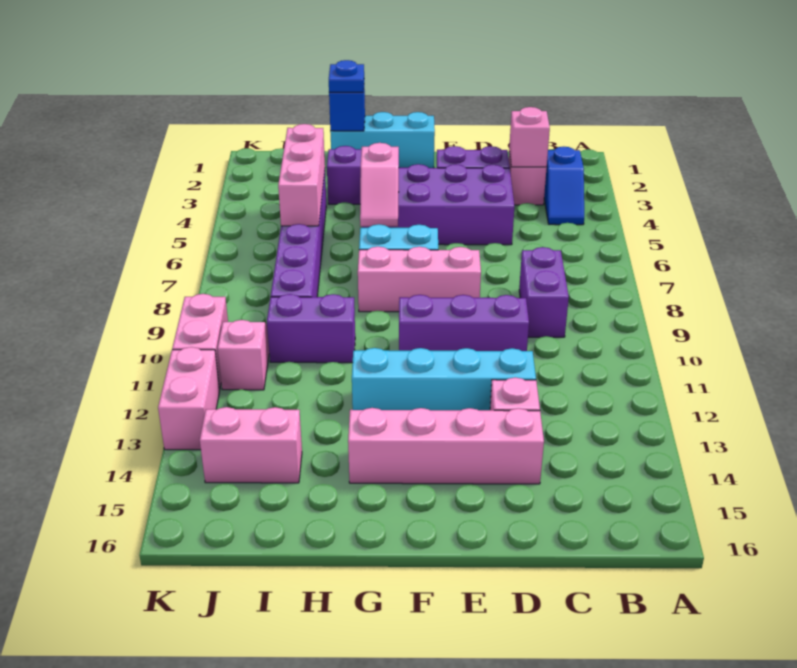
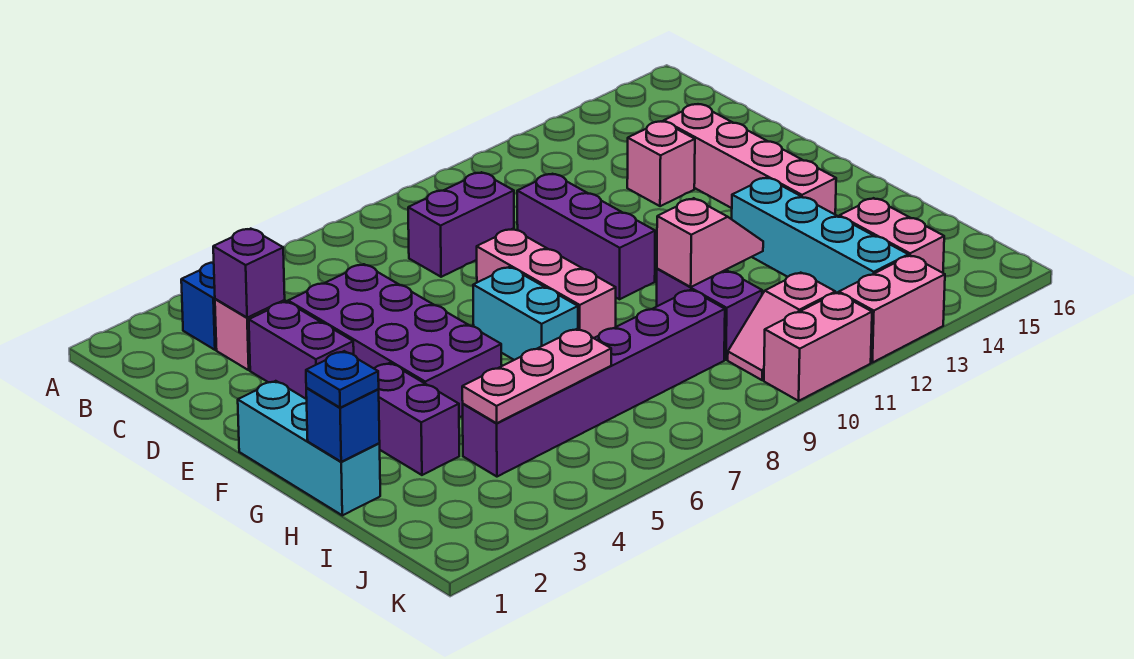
pink 1x1 brick [509,107,550,167] -> purple 1x1 brick [213,229,285,318]
cyan 1x4 brick [352,348,536,410] -> cyan 1x4 brick moved to [732,178,908,293]
pink 1x2 slope [360,143,399,226] -> pink 1x2 slope moved to [657,198,763,287]
pink 1x3 brick [278,124,325,226] -> pink 1x3 plate [462,329,611,423]

